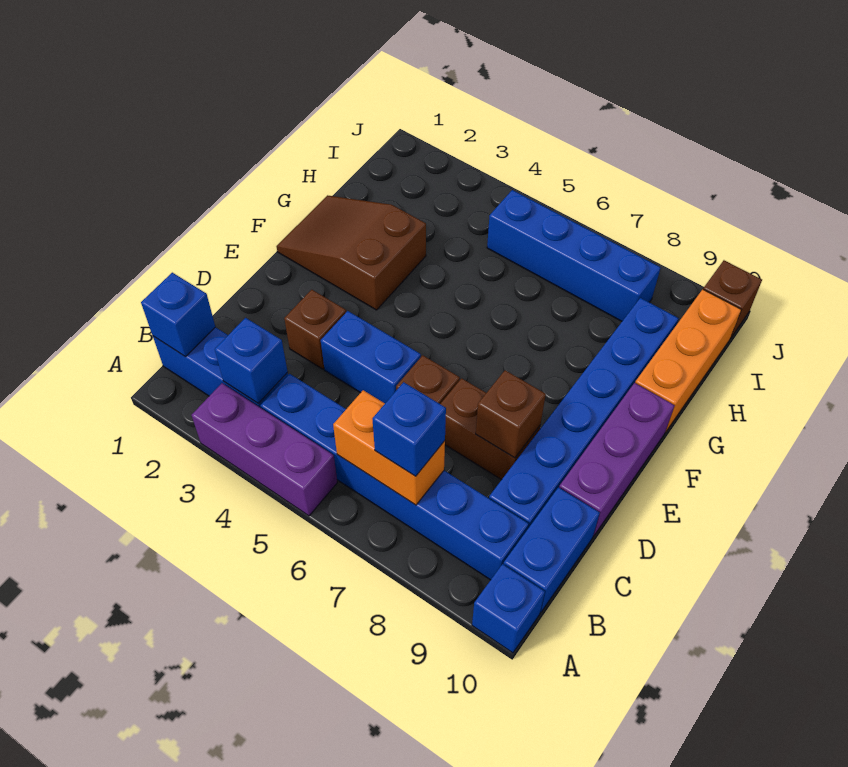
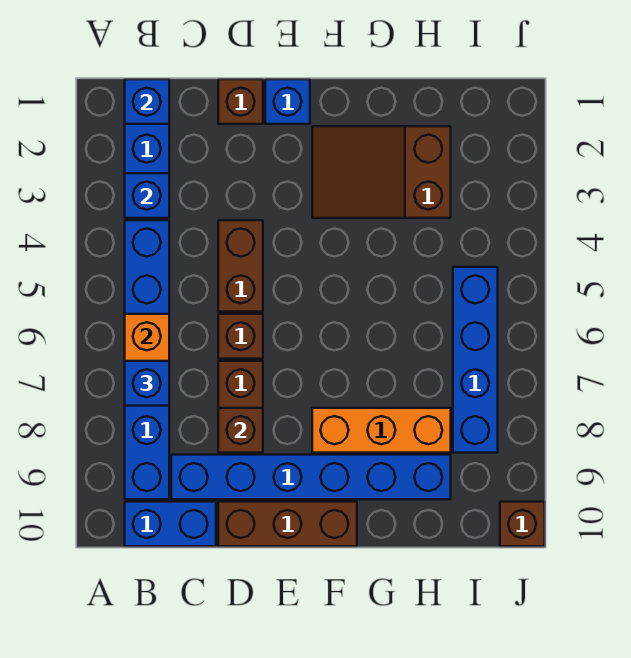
purple 1x3 brick [192,383,337,516] -> none
blue 1x1 brick [472,564,545,653] -> blue 1x1 brick moved to [265,79,310,124]
brown 1x1 brick [284,290,346,369] -> brown 1x1 brick moved to [218,79,263,124]
blue 1x2 brick [321,311,421,403] -> brown 1x2 brick [218,220,263,312]
purple 1x3 brick [559,383,675,536] -> brown 1x3 brick [218,502,357,546]
brown 2x3 slope [276,195,426,310] -> brown 2x3 slope turned to [312,126,451,218]
orange 1x3 brick [635,289,741,432] -> orange 1x3 brick moved to [312,408,451,453]

